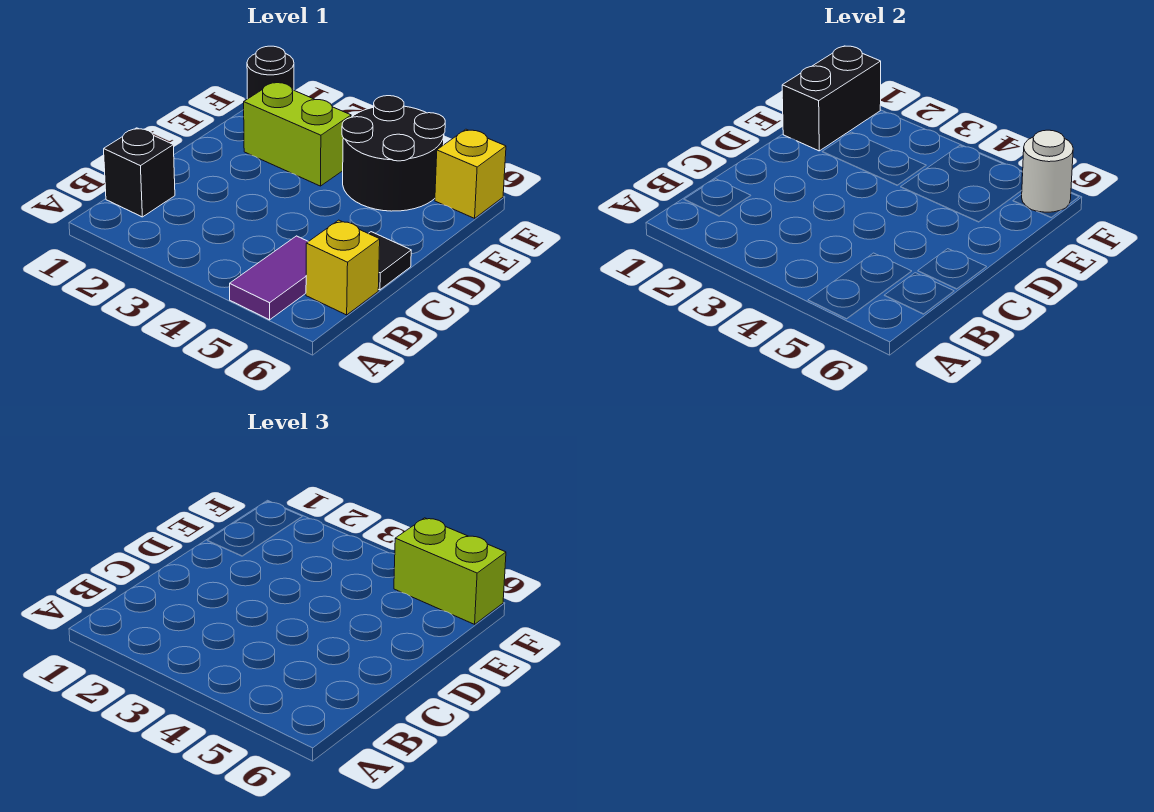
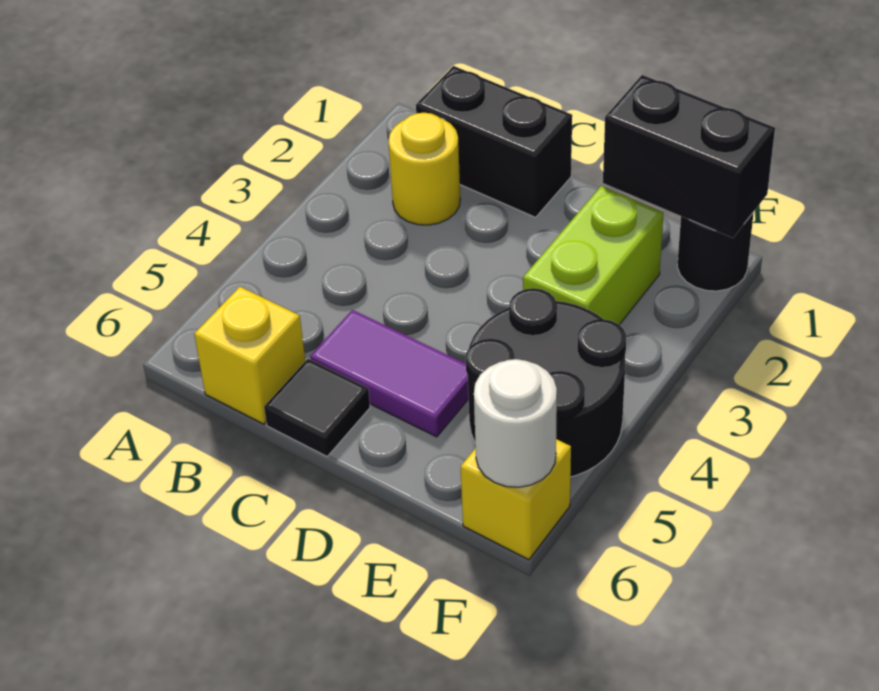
purple 1x2 tile [230,236,308,320] -> purple 1x2 tile moved to [310,310,469,437]
black 1x1 brick [104,128,175,217] -> black 1x2 brick [416,66,572,217]
none -> yellow 1x1 round brick [389,113,460,225]
lime 1x2 brick [394,518,506,624] -> none

